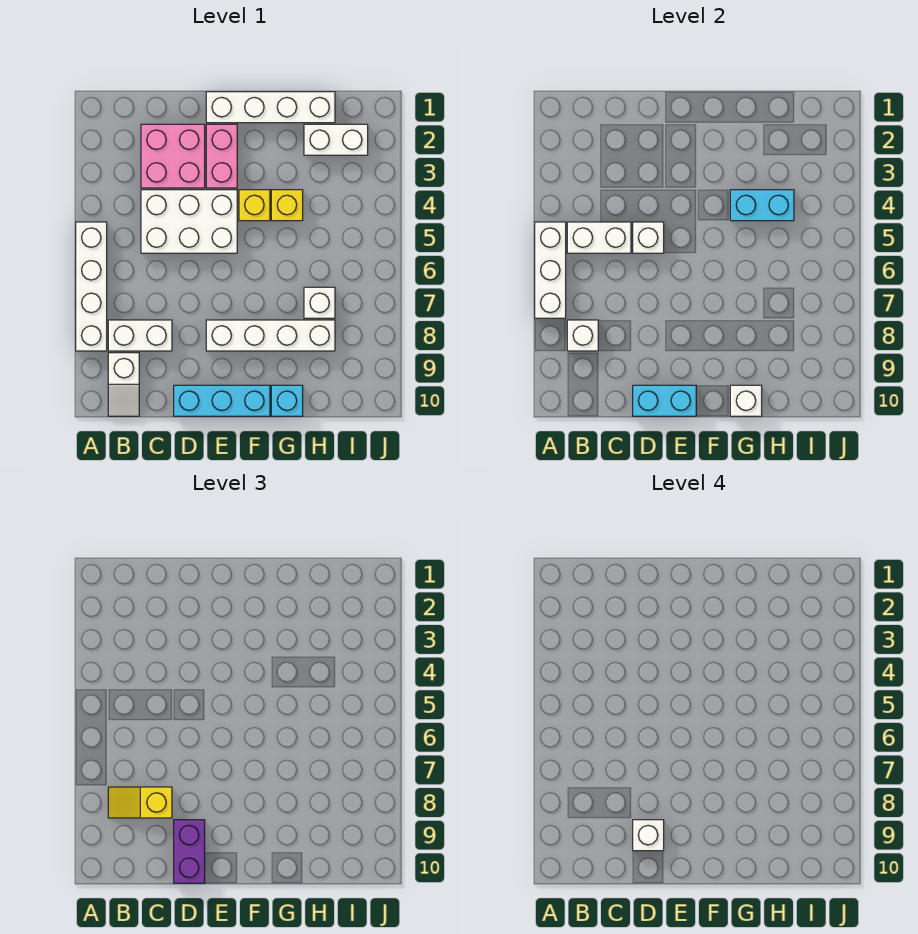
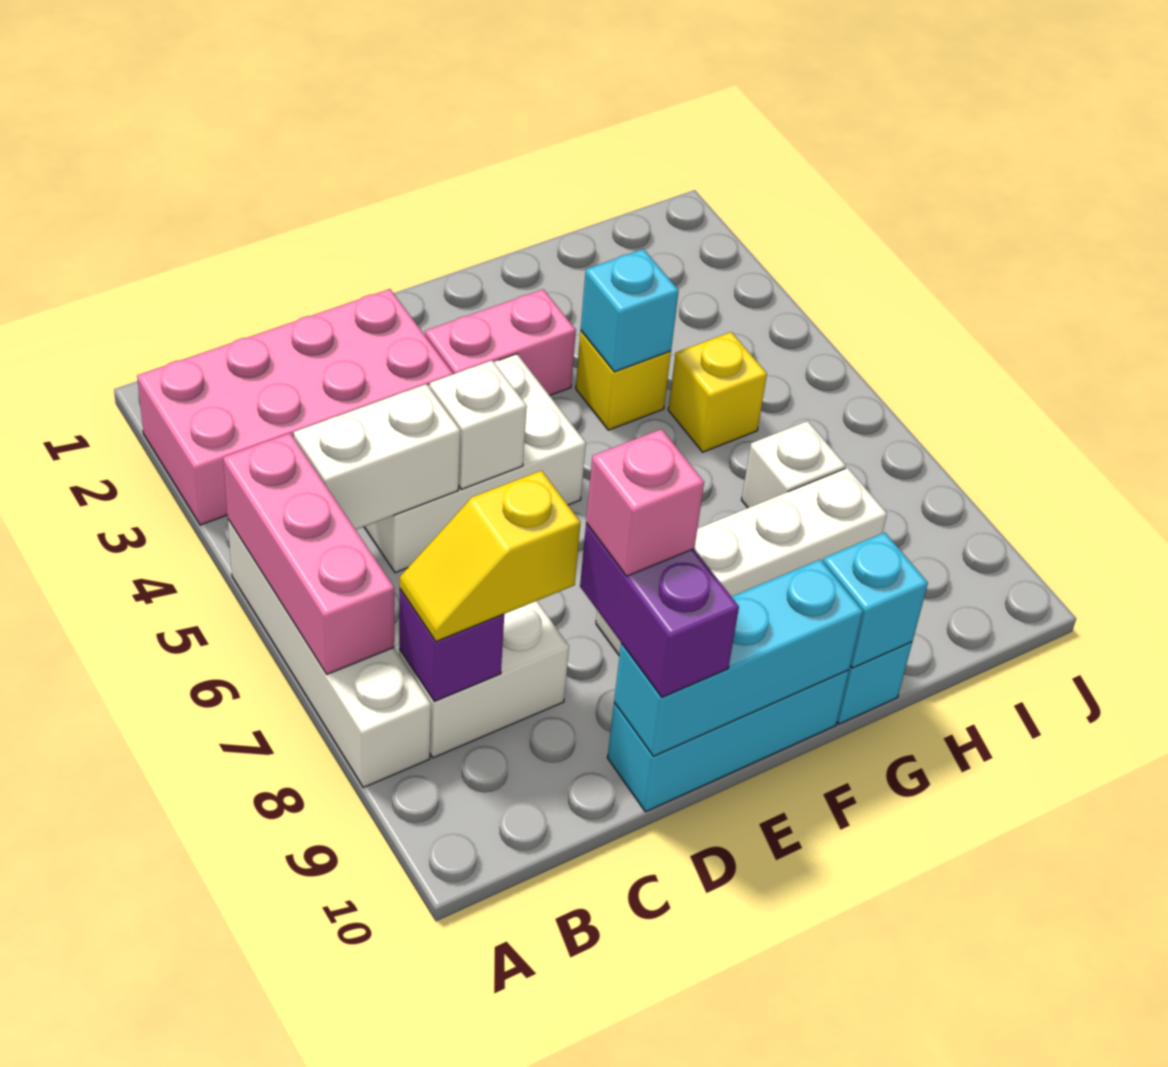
white 1x3 brick [535,222,566,318] -> pink 1x3 brick [223,433,394,674]
white 1x1 brick [567,320,598,351] -> purple 1x1 brick [399,589,504,701]
white 1x2 slope [108,353,139,416] -> none
pink 2x2 brick [141,124,205,188] -> pink 2x4 brick [137,289,453,525]
white 1x1 brick [633,820,664,851] -> pink 1x1 brick [586,429,704,576]
cyan 1x2 brick [633,385,696,416] -> cyan 1x3 brick [614,559,863,756]
white 1x4 brick [206,92,335,123] -> none
pink 1x2 brick [206,124,237,188] -> pink 1x2 brick turned to [425,289,576,396]
yellow 1x1 brick [239,190,270,221] -> yellow 1x1 brick moved to [668,332,767,452]
cyan 1x2 brick [730,190,794,221] -> cyan 1x1 brick [581,249,679,372]
white 1x1 brick [730,385,762,416] -> cyan 1x1 brick [823,532,928,668]
white 1x2 brick [304,124,368,155] -> none

